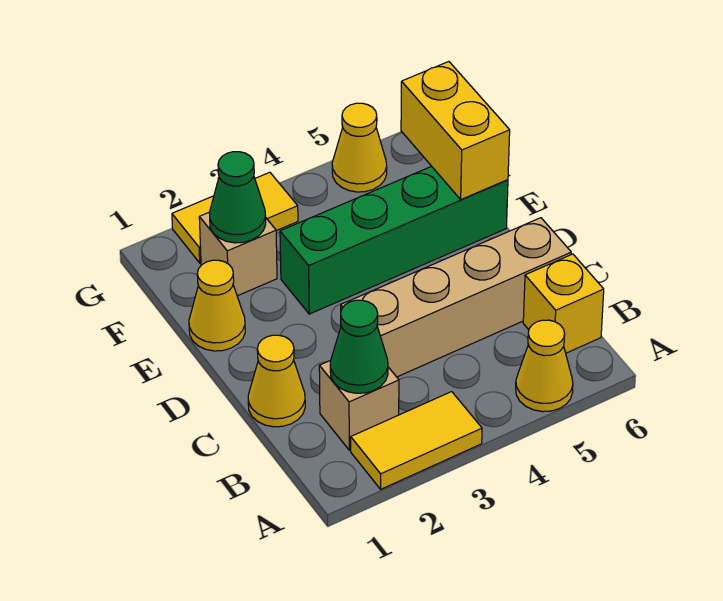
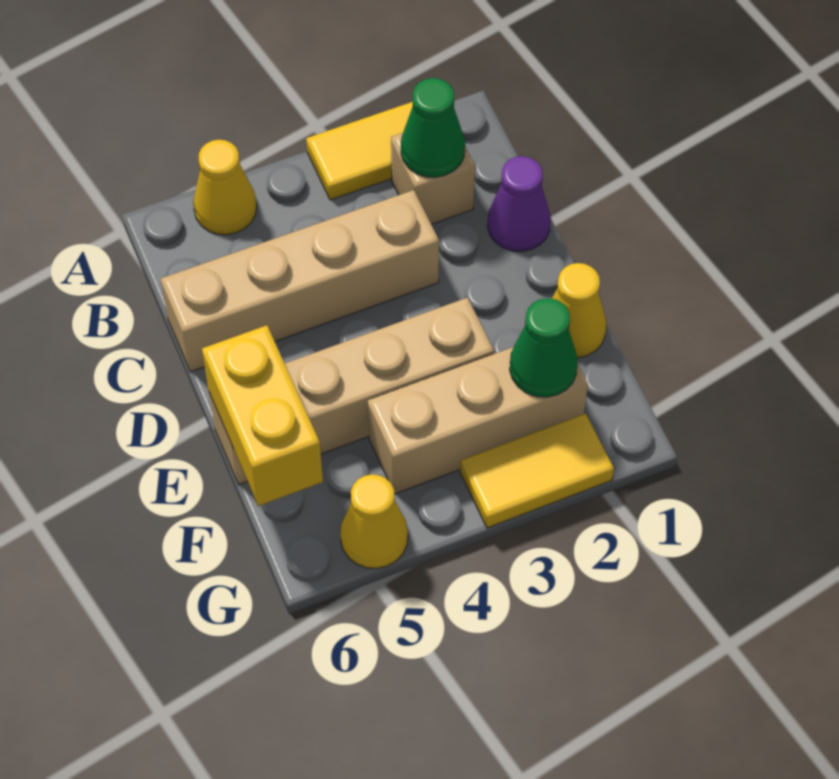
yellow 1x1 brick [523,254,604,353] -> none
yellow 1x1 cone [248,335,305,427] -> purple 1x1 cone [488,156,551,251]
green 1x4 brick [280,166,508,314] -> tan 1x4 brick [209,298,494,485]
tan 1x1 brick [199,212,277,296] -> tan 1x3 brick [368,347,588,494]

